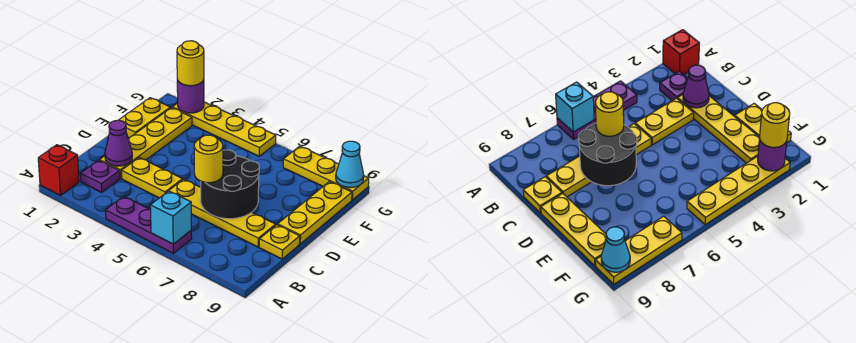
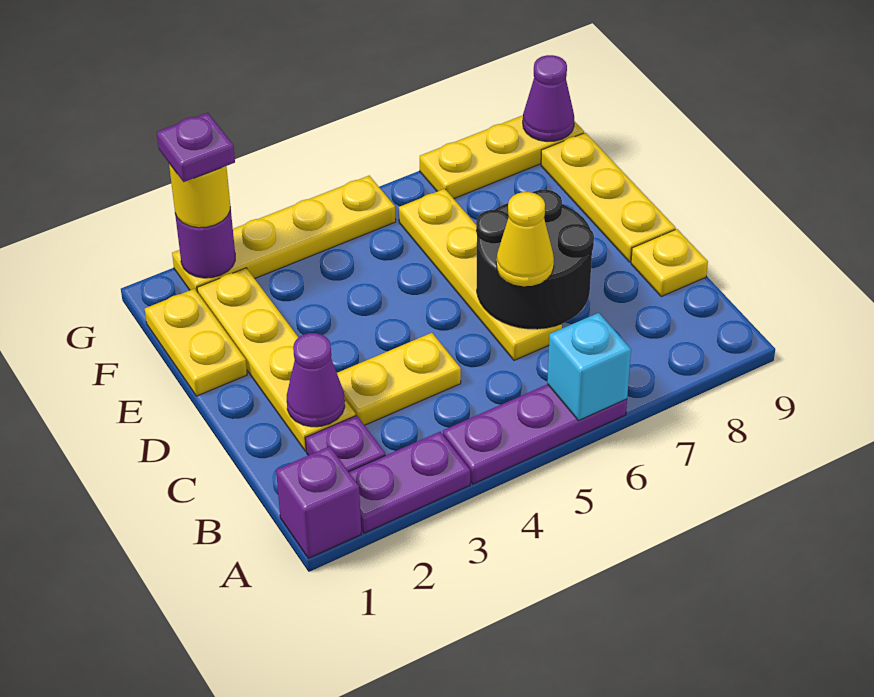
red 1x1 brick [38,145,79,195] -> purple 1x1 brick [276,446,361,558]
none -> purple 1x2 plate [349,432,470,533]
yellow 1x4 plate [166,179,276,247] -> yellow 1x4 plate turned to [399,189,562,360]
yellow 1x1 round brick [194,135,223,183] -> yellow 1x1 cone [496,192,554,286]
none -> purple 1x1 plate [157,113,235,182]
cyan 1x1 cone [336,141,364,188] -> purple 1x1 cone [523,55,574,142]

